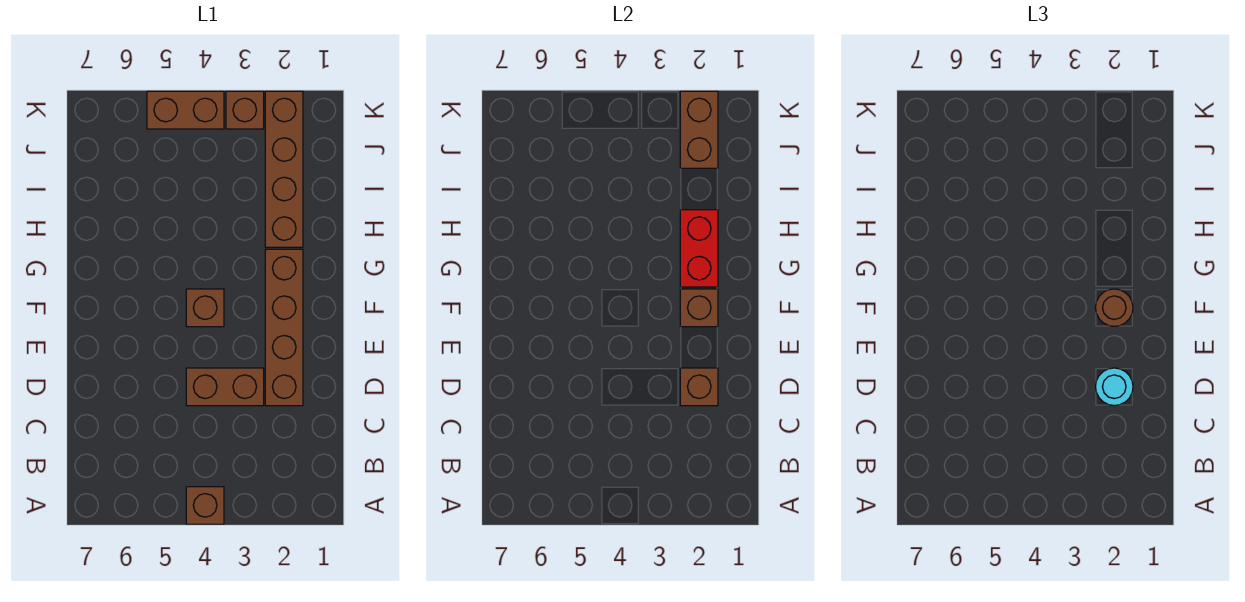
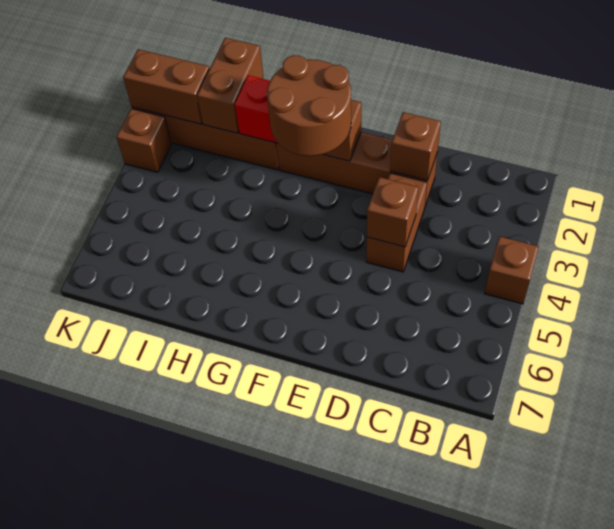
cyan 1x1 round brick [1096,368,1133,406] -> none
brown 1x1 round brick [1095,289,1133,326] -> brown 2x2 round brick [267,55,351,156]
brown 1x1 brick [186,289,224,327] -> brown 1x1 brick moved to [367,177,418,247]
brown 1x2 brick [147,91,224,129] -> brown 1x2 brick moved to [197,38,263,133]

